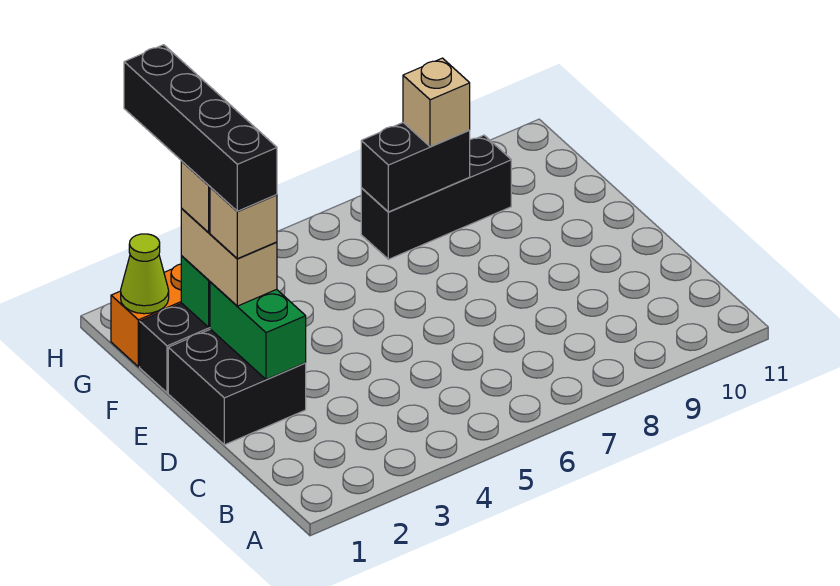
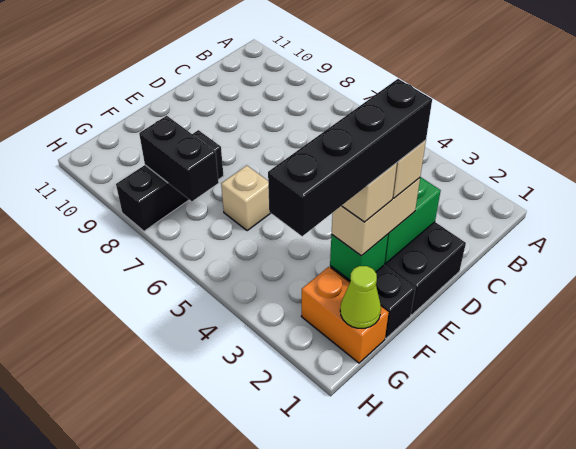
black 1x3 brick [361,135,511,259] -> black 1x3 brick turned to [116,130,223,231]
tan 1x1 brick [403,58,470,147] -> tan 1x1 brick moved to [221,166,271,230]

